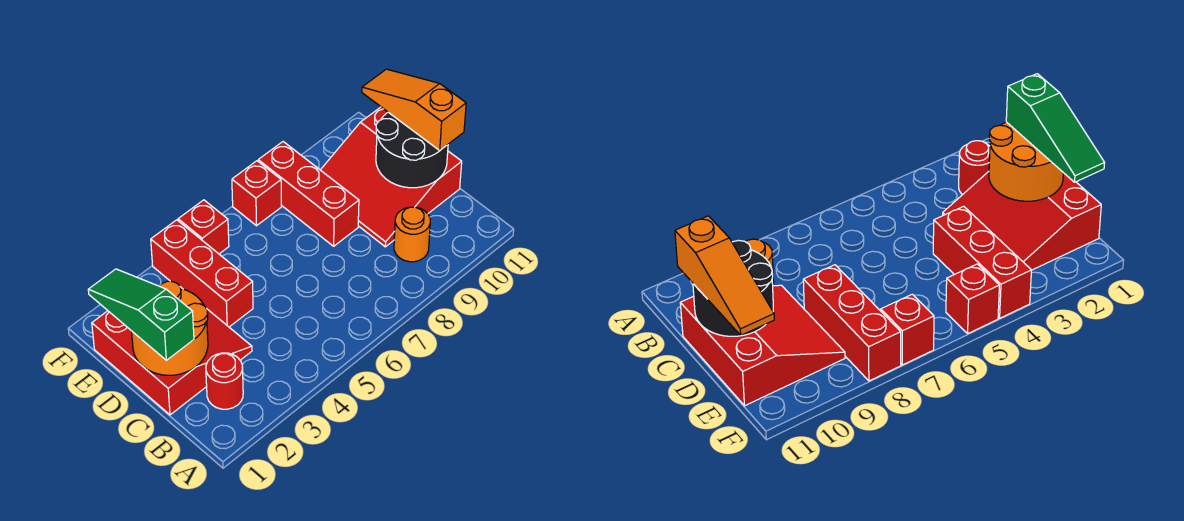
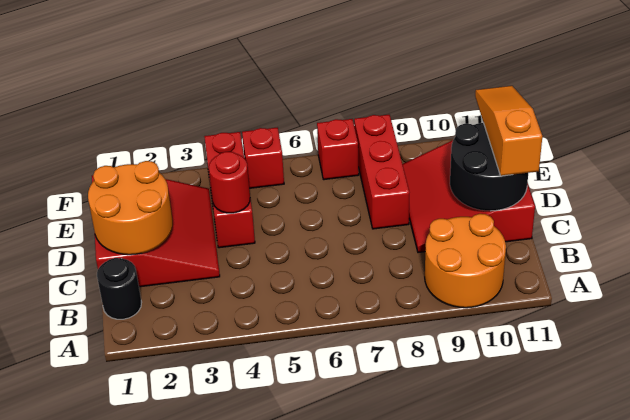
none -> black 1x1 round brick [97,258,142,319]
red 1x1 round brick [206,353,243,409] -> red 1x1 round brick moved to [209,152,250,213]
orange 1x1 round brick [394,207,430,262] -> orange 2x2 round brick [425,214,506,308]
green 1x3 slope [88,269,194,360] -> none

